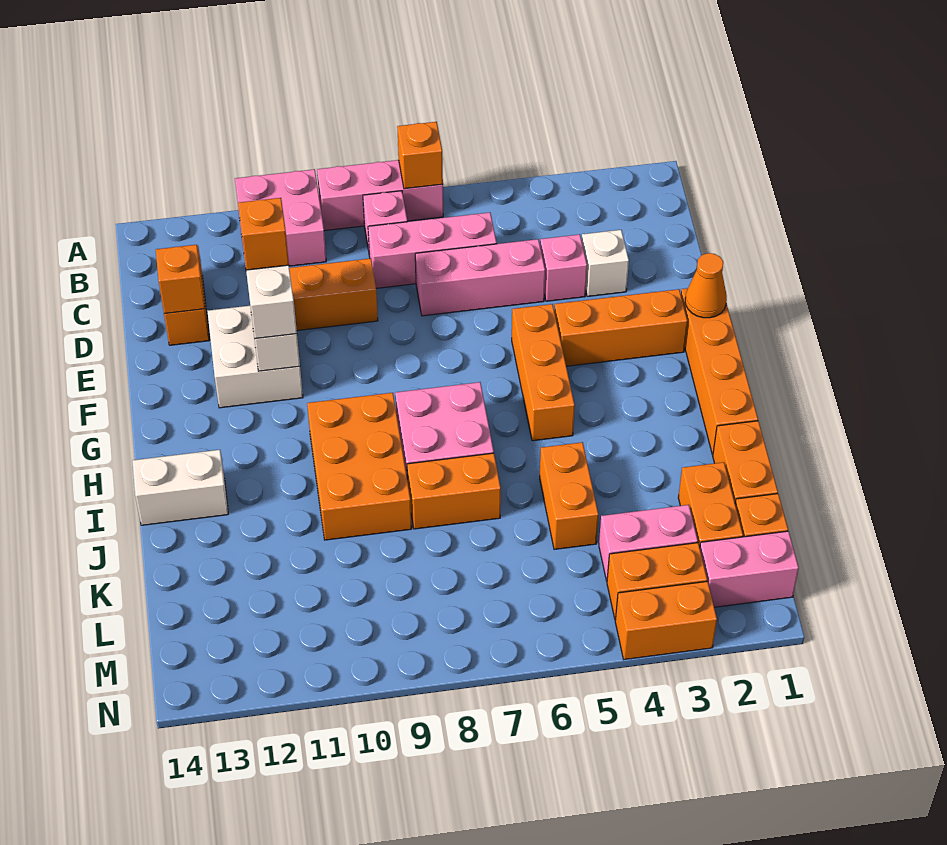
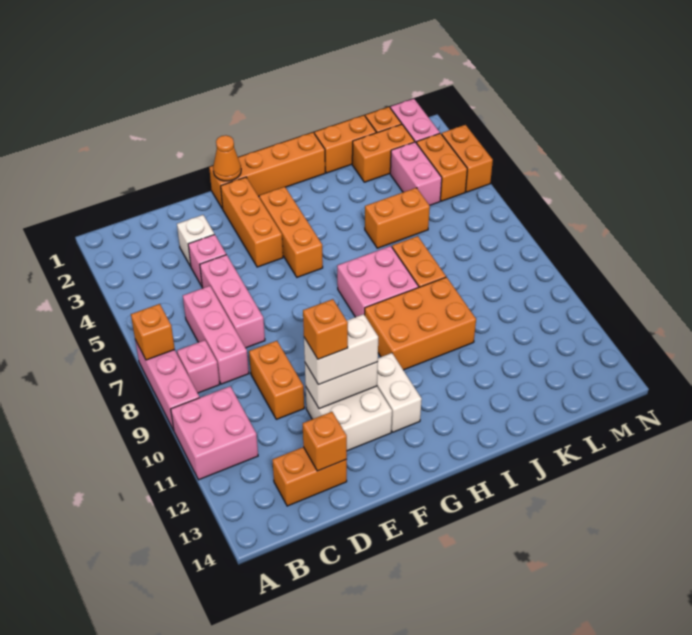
orange 1x3 brick [512,304,575,441] -> orange 1x3 brick turned to [259,187,323,277]
white 1x2 brick [132,450,228,525] -> white 1x2 brick moved to [377,353,422,432]

